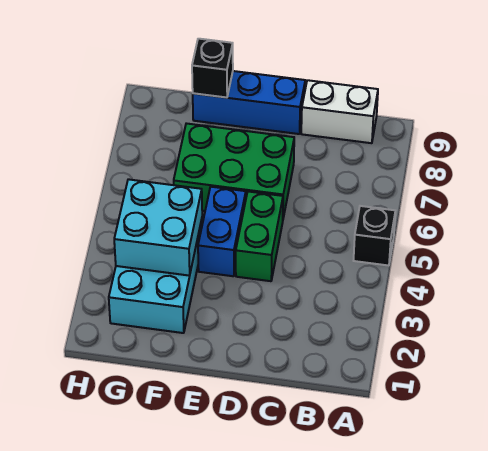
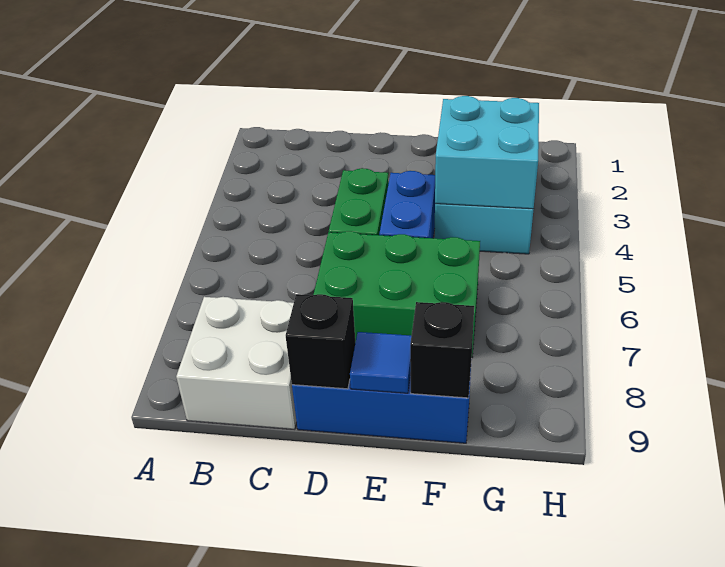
black 1x1 brick [354,206,395,266] -> black 1x1 brick moved to [286,294,355,389]
white 1x2 brick [301,80,378,143] -> white 2x2 brick [176,297,297,429]
none -> blue 1x1 tile [350,332,411,393]

